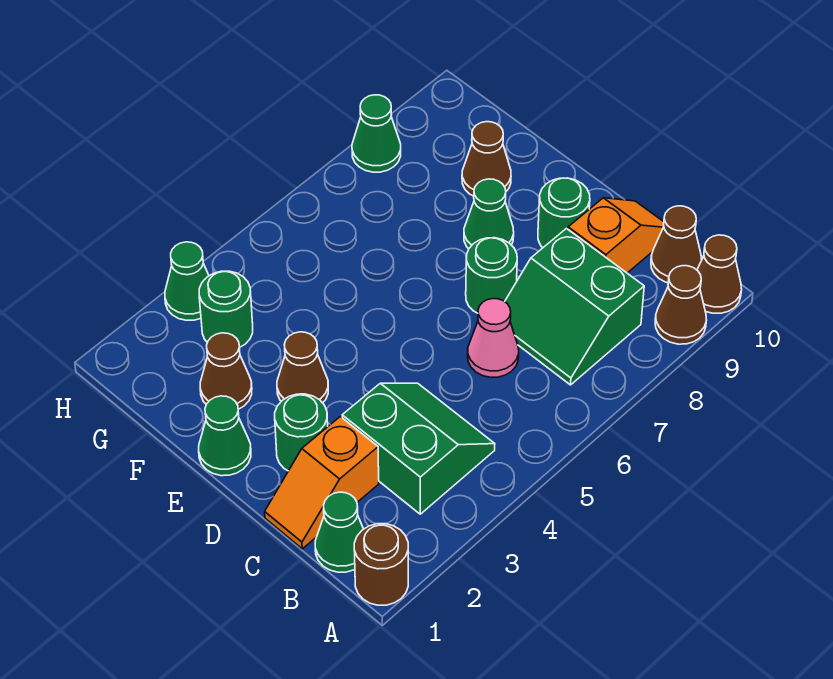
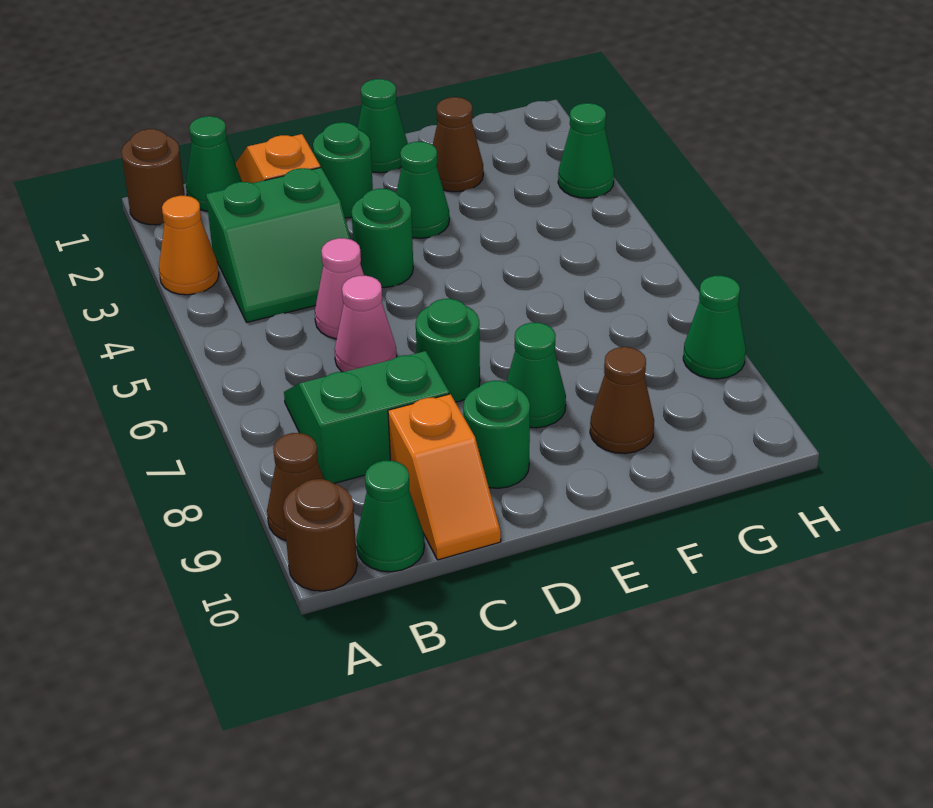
none -> orange 1x1 cone [159,196,219,295]
brown 1x1 cone [697,235,742,313] -> brown 1x1 round brick [283,479,357,591]
brown 1x1 cone [651,206,702,283] -> green 1x1 cone [356,461,424,572]
none -> pink 1x1 cone [315,238,364,339]
brown 1x1 cone [277,332,328,403] -> green 1x1 cone [396,142,449,238]
green 1x1 round brick [199,271,253,348] -> green 1x1 round brick moved to [351,189,413,288]

